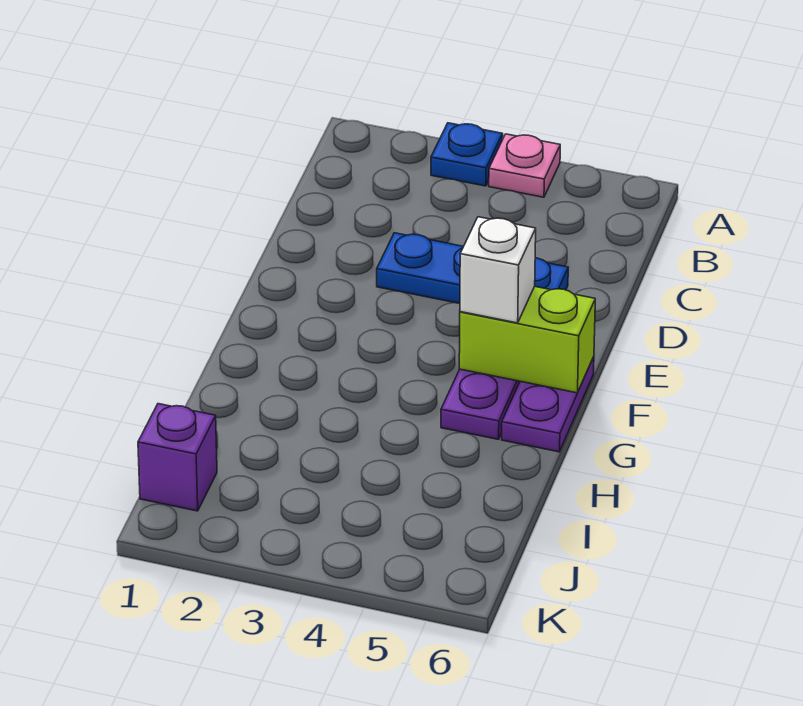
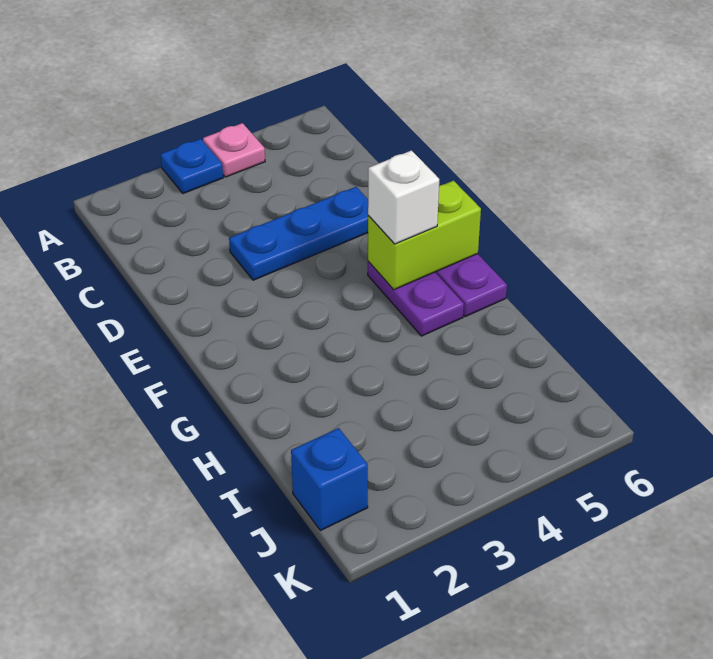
purple 1x1 brick [138,404,217,511] -> blue 1x1 brick [291,428,368,531]

